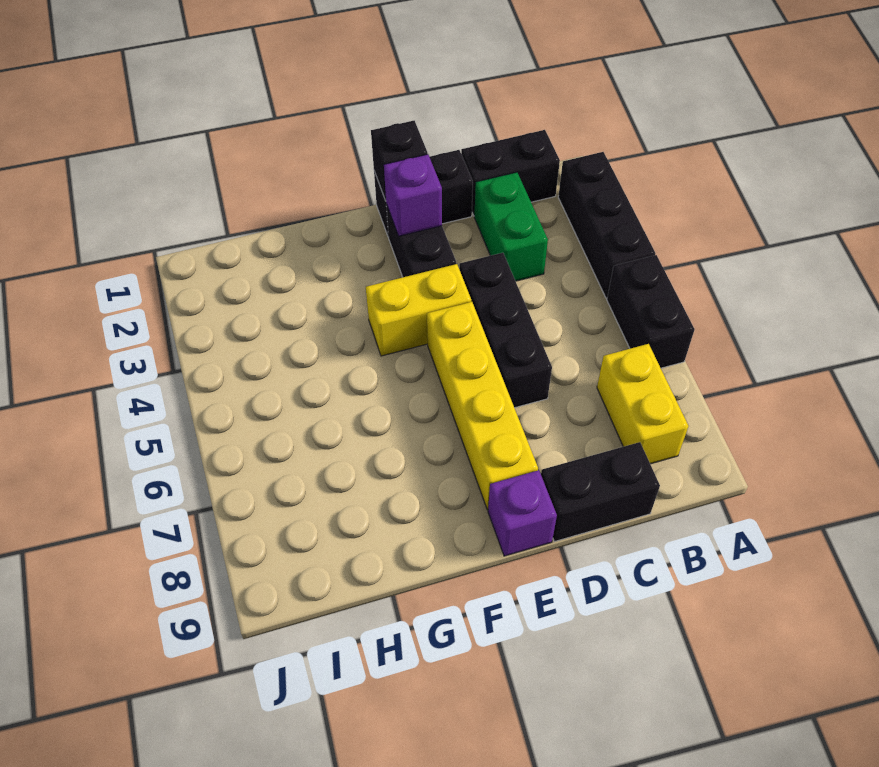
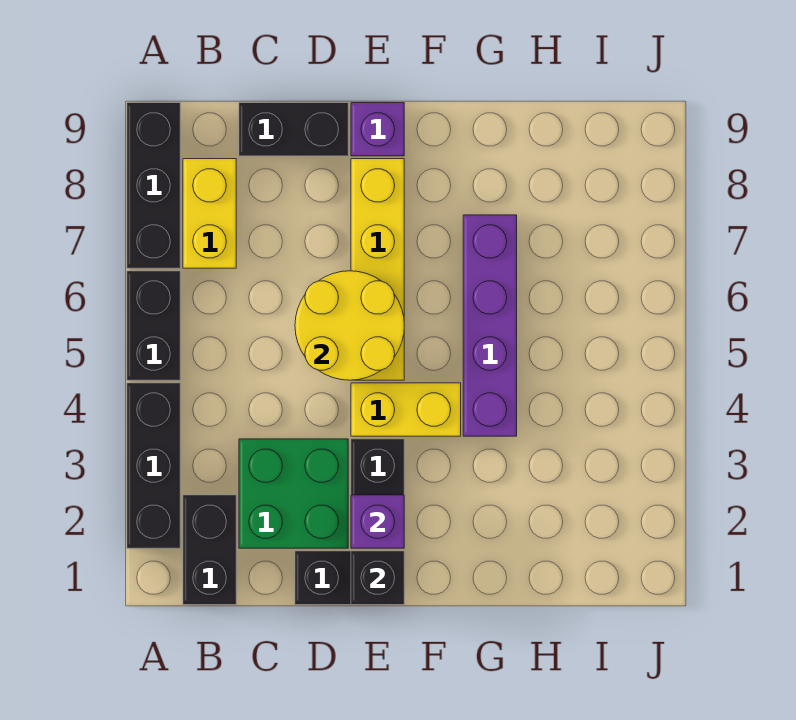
black 1x2 brick [461,130,560,215] -> black 1x2 brick turned to [183,495,236,605]
green 1x2 brick [474,172,548,281] -> green 2x2 brick [239,439,348,548]
black 1x3 brick [459,253,552,408] -> black 1x3 brick moved to [127,103,180,268]
none -> yellow 2x2 round brick [295,271,404,380]
none -> purple 1x4 brick [463,215,517,436]

